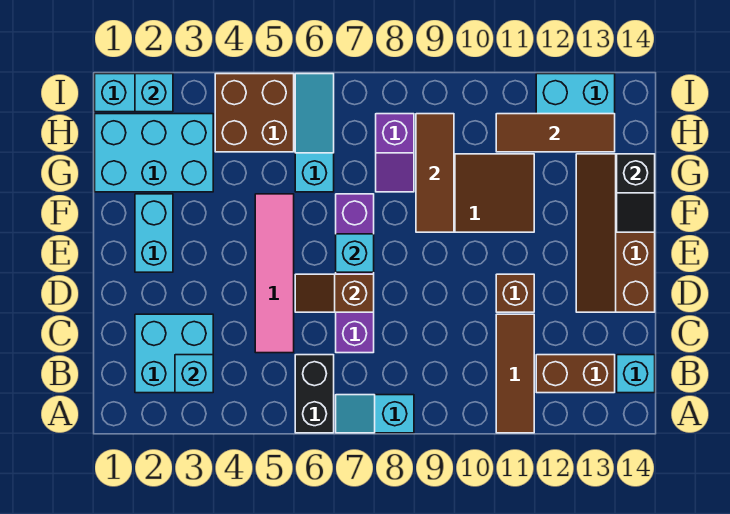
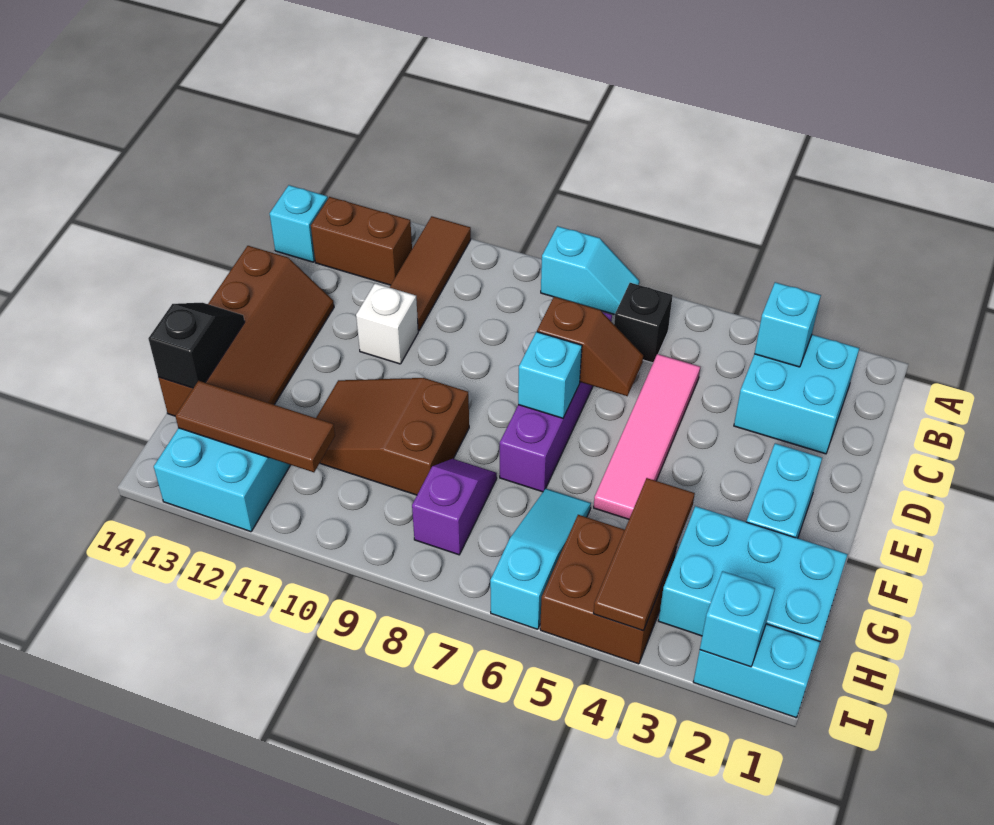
black 1x2 brick [295,355,334,433] -> black 1x1 brick [614,283,673,363]
brown 1x1 brick [496,274,534,312] -> white 1x1 brick [356,283,418,364]
brown 1x3 tile [416,114,454,232] -> brown 1x3 tile moved to [593,478,695,631]
cyan 1x3 slope [295,74,334,192] -> cyan 1x3 slope turned to [490,489,591,629]

